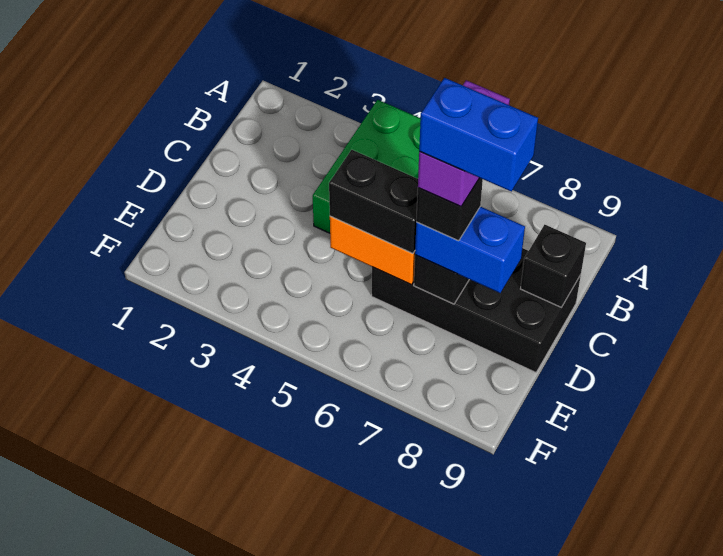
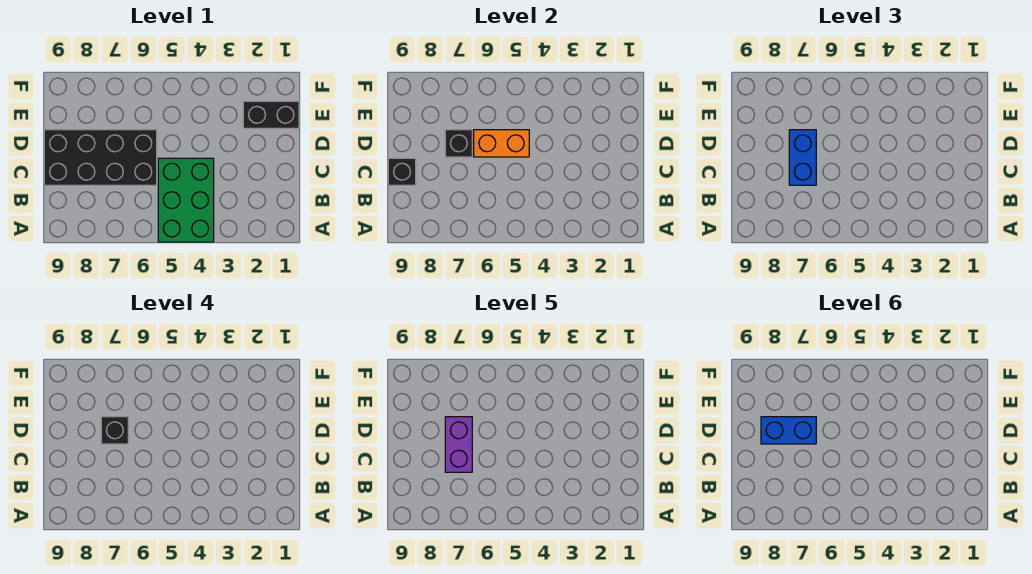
black 1x2 brick [329,150,418,254] -> black 1x2 brick moved to [243,101,299,128]
blue 1x2 brick [415,207,525,293] -> blue 1x2 brick turned to [789,130,816,185]

